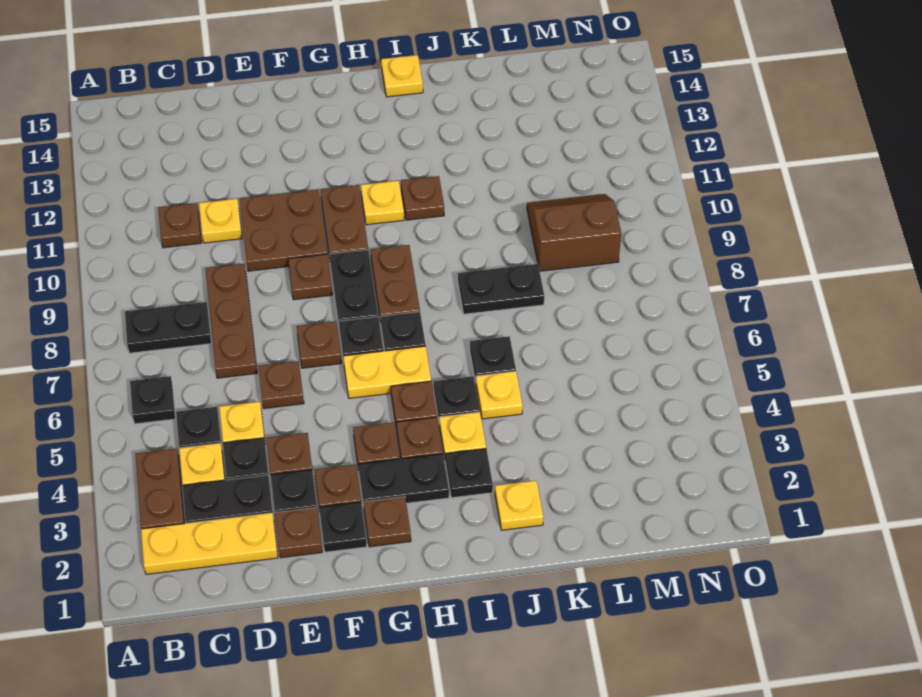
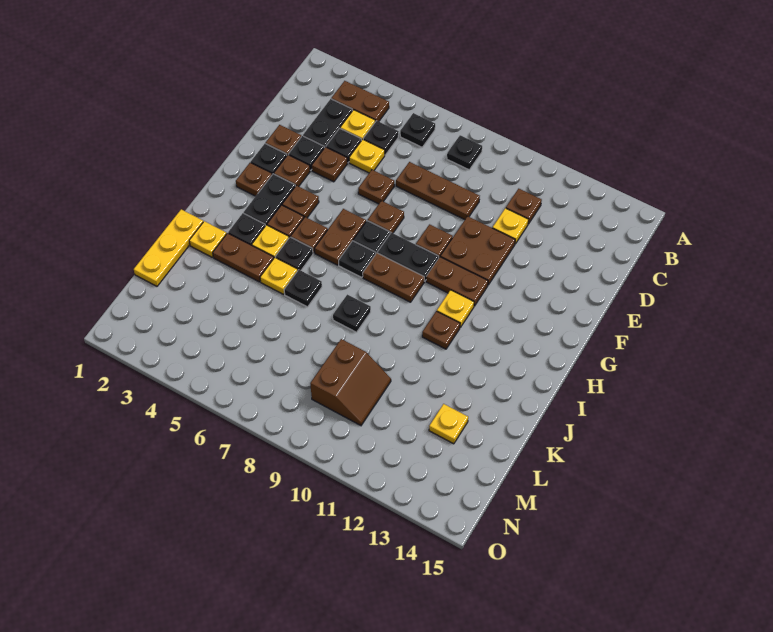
yellow 1x3 plate [141,513,278,574] -> yellow 1x3 plate moved to [134,209,203,286]
black 1x2 plate [125,302,211,353] -> black 1x1 plate [447,135,482,170]
yellow 1x2 plate [343,346,431,398] -> brown 1x2 plate [315,209,366,265]
yellow 1x1 plate [381,55,423,97] -> yellow 1x1 plate moved to [429,404,468,444]
none -> brown 1x2 plate [213,233,274,282]
black 1x2 plate [458,264,544,314] -> black 1x1 plate [333,295,371,332]

